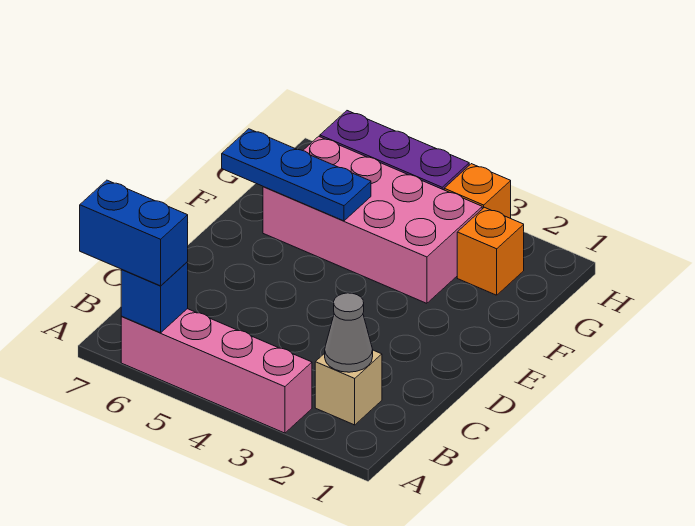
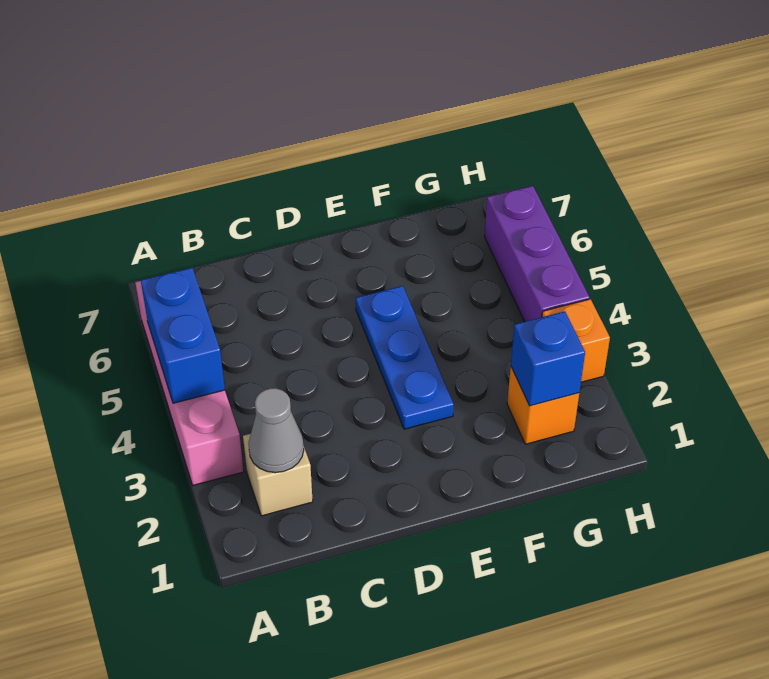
blue 1x1 brick [121,262,188,333] -> blue 1x1 brick moved to [511,311,585,406]
blue 1x2 brick [80,180,188,286] -> blue 1x2 brick moved to [141,268,225,403]
pink 2x4 brick [263,136,482,303] -> none
blue 1x3 plate [222,129,371,221] -> blue 1x3 plate moved to [356,286,454,429]

